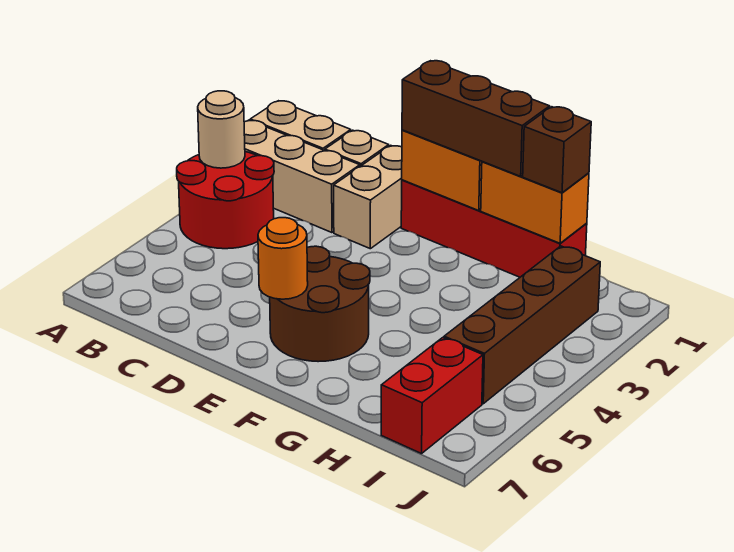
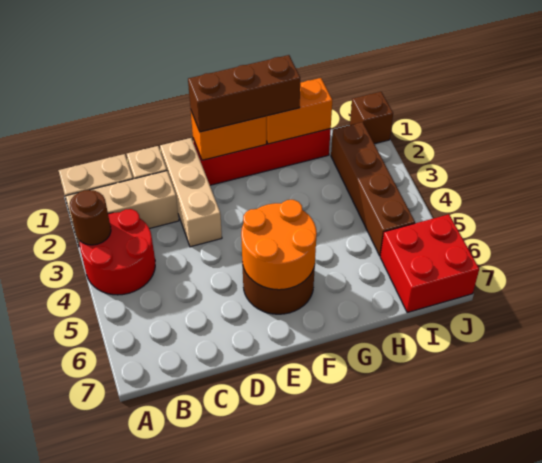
tan 1x1 round brick [198,91,245,168] -> brown 1x1 round brick [70,190,111,245]
tan 1x2 brick [334,145,402,249] -> tan 1x3 brick [160,138,222,247]
orange 1x1 round brick [258,218,308,299] -> orange 2x2 round brick [241,200,317,290]
brown 1x1 brick [523,107,591,193] -> brown 1x1 brick moved to [350,92,393,144]
red 1x2 brick [381,338,483,454] -> red 2x2 brick [380,214,479,313]

